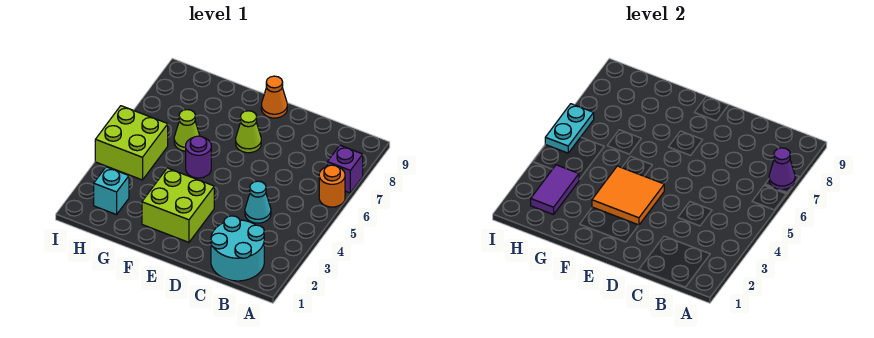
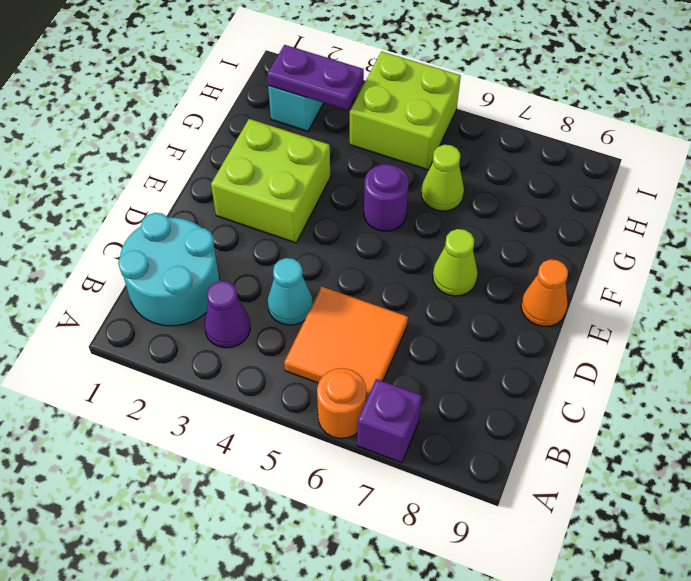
purple 1x1 cone [769,148,795,190] -> purple 1x1 cone moved to [204,281,250,348]
orange 2x2 tile [592,166,664,225] -> orange 2x2 tile moved to [284,287,408,400]
purple 1x2 tile [531,165,579,215] -> purple 1x2 plate [267,45,364,110]
cyan 1x2 plate [545,104,594,153] -> none

